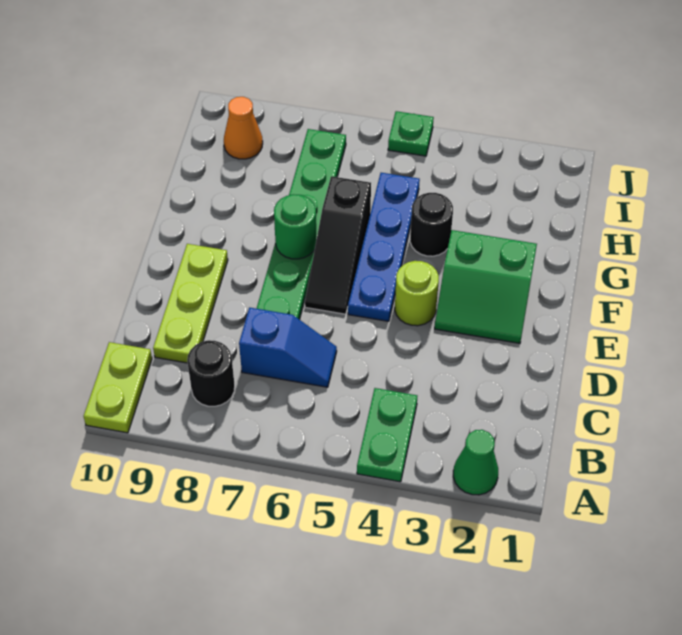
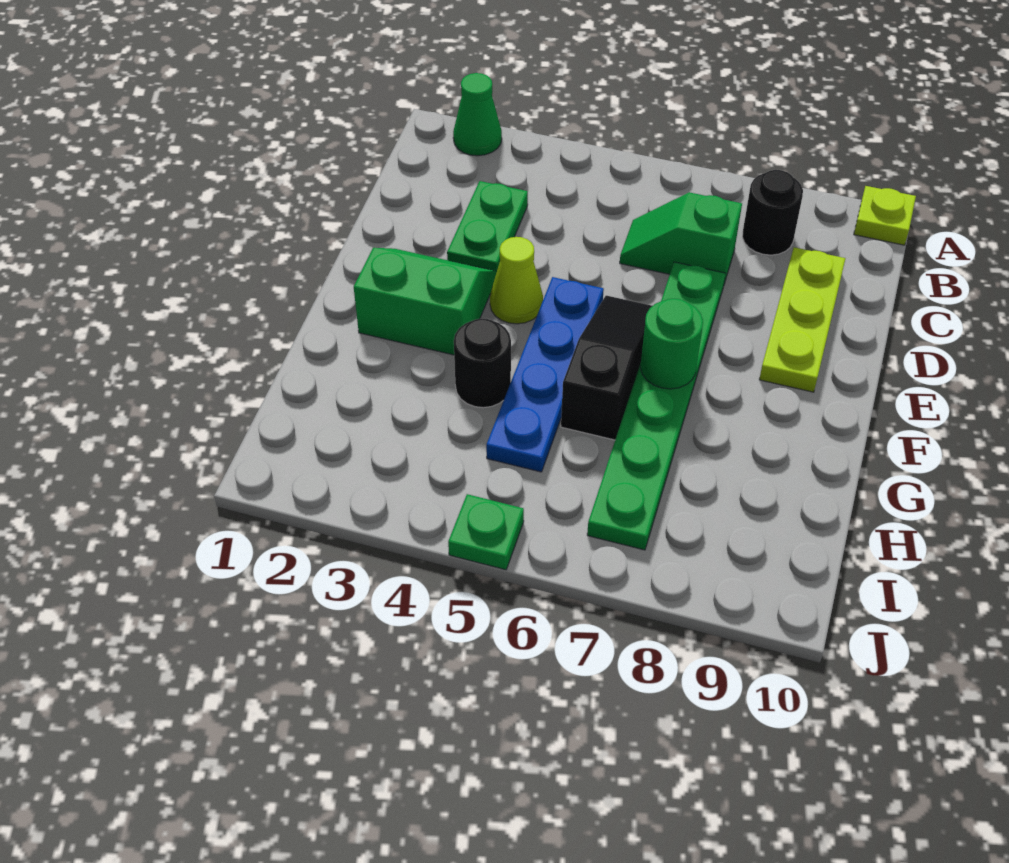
green 1x2 plate [357,388,417,482] -> green 1x2 plate moved to [447,181,528,273]
lime 1x2 plate [84,342,152,433] -> lime 1x1 plate [854,186,916,245]
blue 1x2 slope [239,308,337,387] -> green 1x2 slope [620,192,742,283]
lime 1x1 round brick [395,261,439,326] -> lime 1x1 cone [490,237,543,324]
orange 1x1 cone [224,97,263,159] -> none

